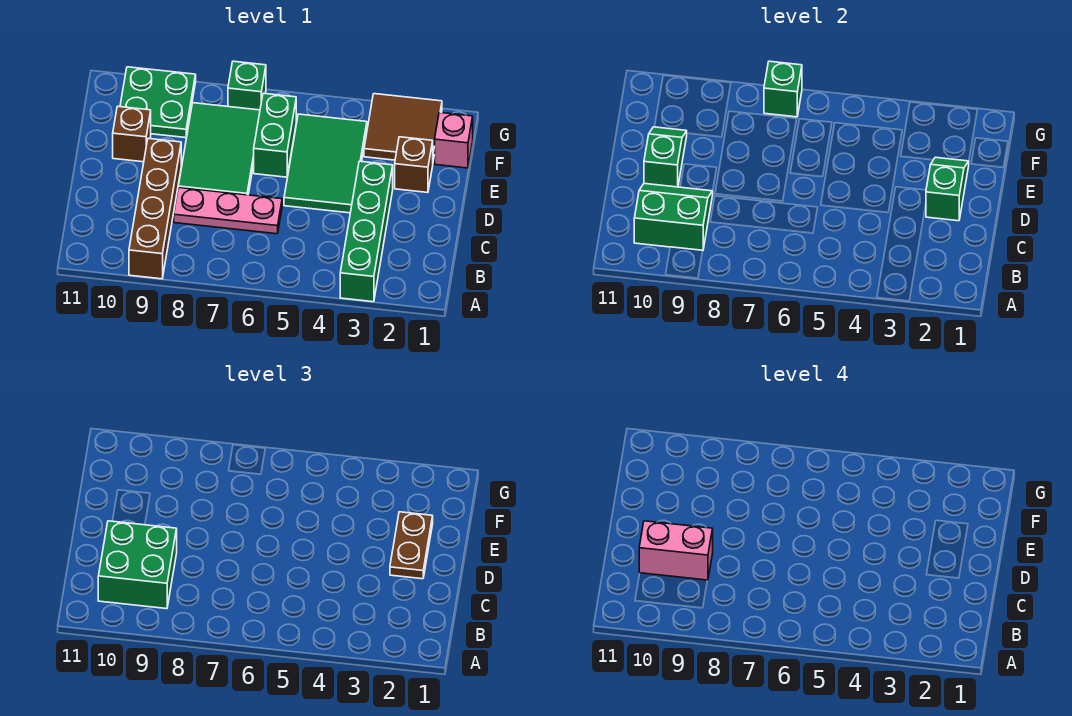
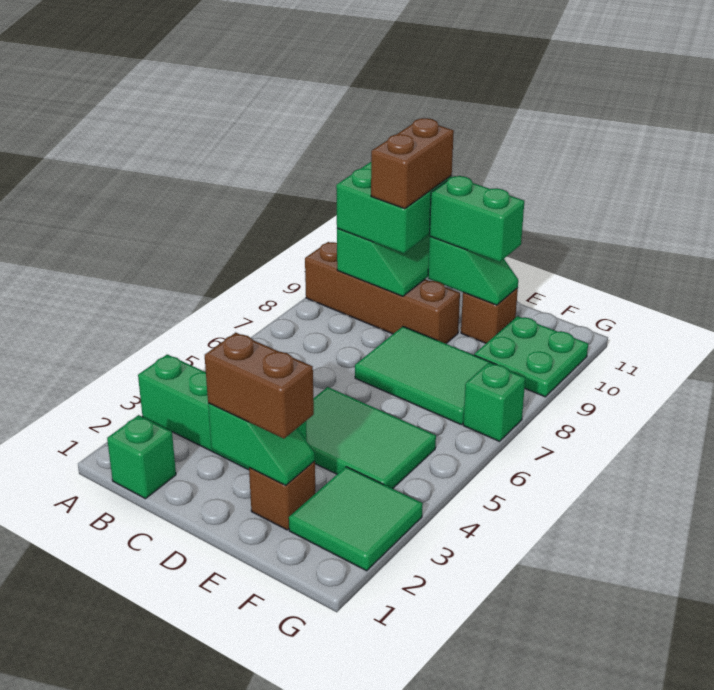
pink 1x3 plate [174,187,282,234] -> none
pink 1x2 brick [639,521,713,580] -> brown 1x2 brick [371,118,454,209]
brown 1x2 plate [390,512,433,579] -> brown 1x2 brick [205,333,314,439]
green 1x2 brick [254,93,296,177] -> green 1x2 brick moved to [430,176,524,262]
pink 1x1 brick [435,112,473,168] -> none
brown 2x2 tile [364,94,442,161] -> green 2x2 tile [289,467,423,571]
green 1x1 brick [764,61,802,117] -> green 1x1 brick moved to [107,415,176,499]

